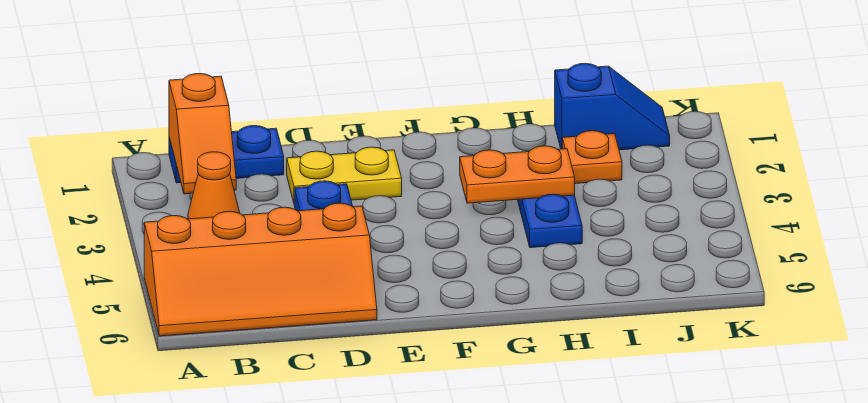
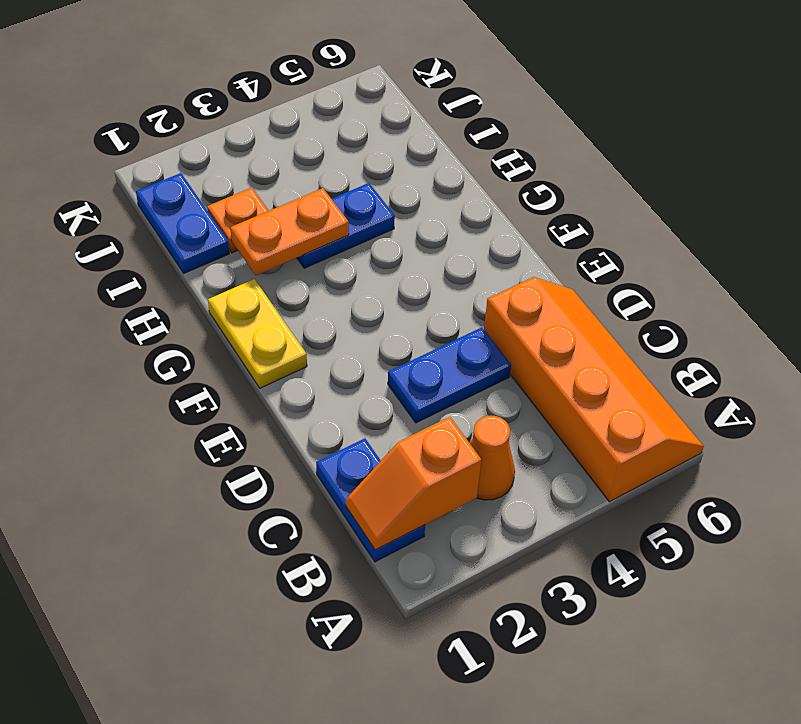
orange 1x2 slope [169,74,236,194] -> orange 1x2 slope turned to [346,417,481,550]
yellow 1x2 plate [287,147,402,202] -> yellow 1x2 plate moved to [208,279,307,388]
orange 1x2 plate [460,146,575,203] -> orange 1x2 plate turned to [230,188,349,275]
blue 1x2 slope [555,63,670,150] -> blue 1x2 plate [136,173,229,273]

